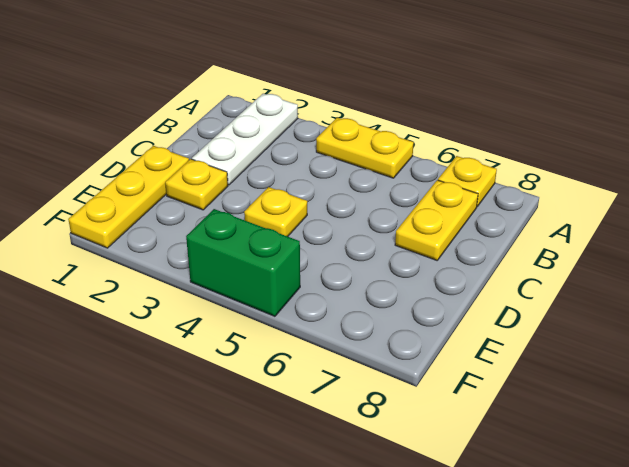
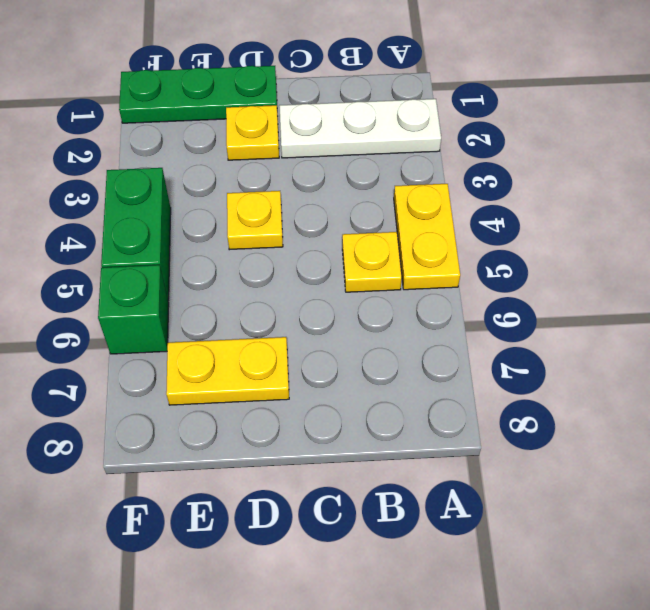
yellow 1x1 plate [438,156,497,206] -> yellow 1x1 plate moved to [342,232,402,292]
yellow 1x2 plate [395,180,478,260] -> yellow 1x2 plate moved to [166,337,289,405]
yellow 1x3 plate [68,146,189,248] -> green 1x3 plate [119,66,277,123]
none -> green 1x1 brick [98,265,169,354]

